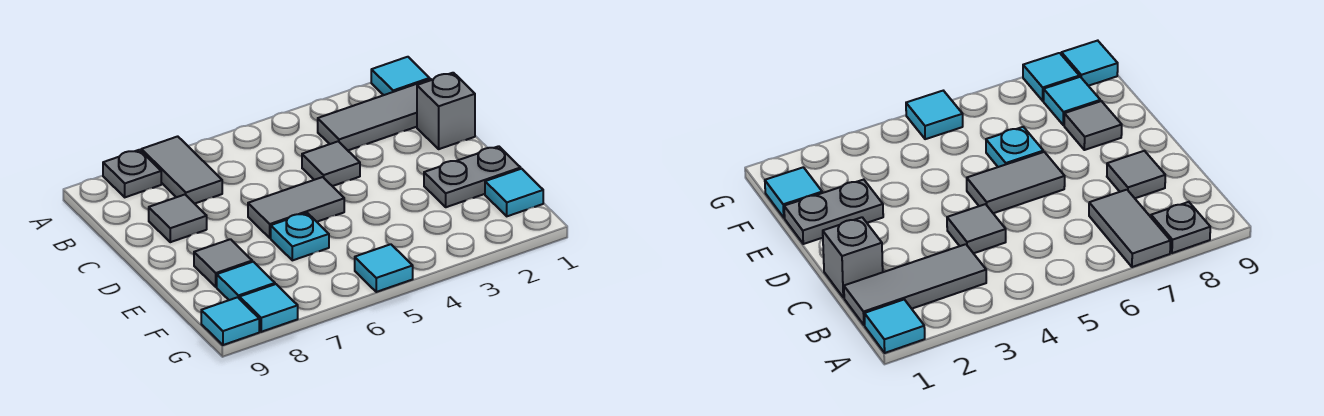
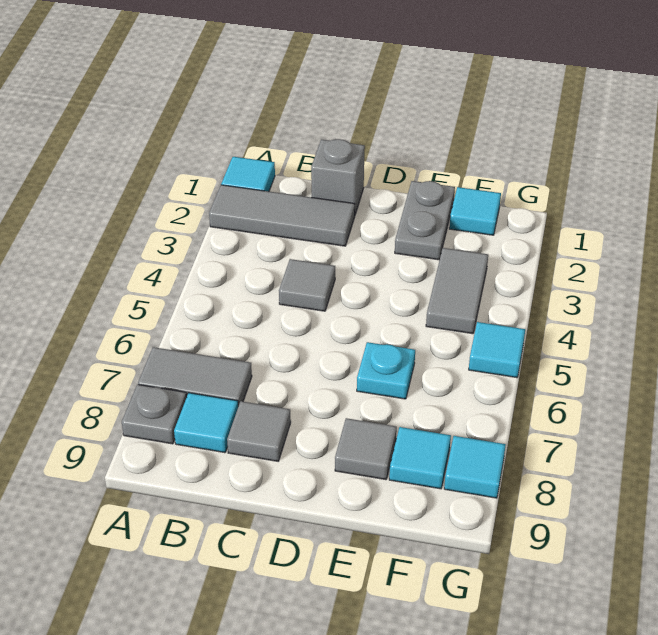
grey 1x3 tile [318,79,431,150] -> grey 1x3 tile turned to [209,185,355,246]
grey 1x2 tile [248,177,344,238] -> grey 1x2 tile moved to [426,248,488,334]
cyan 1x1 tile [201,297,259,345] -> cyan 1x1 tile moved to [174,393,238,453]

